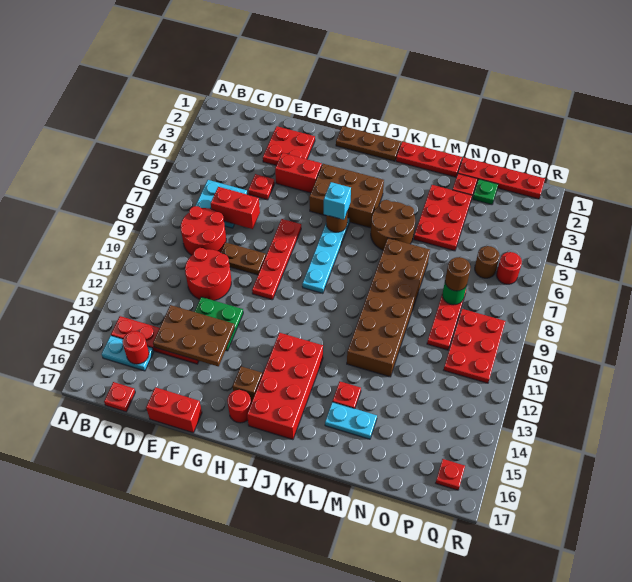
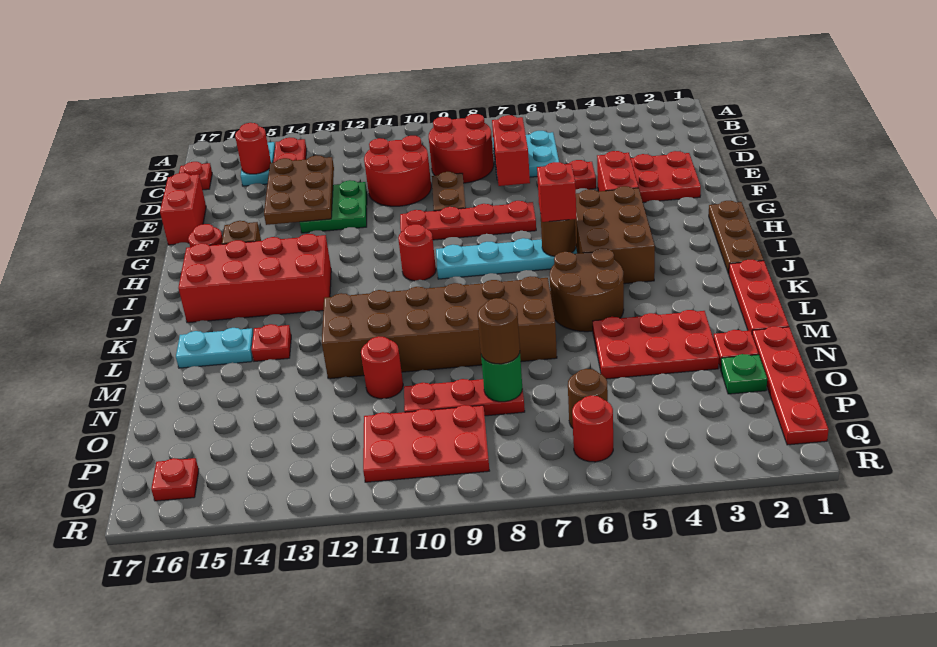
cyan 1x1 brick [324,182,351,220] -> red 1x1 brick [537,162,577,222]
none -> red 1x1 round brick [398,224,436,281]
cyan 1x2 plate [325,402,377,439] -> cyan 1x2 plate turned to [176,328,253,368]
none -> red 1x1 round brick [361,336,403,399]

